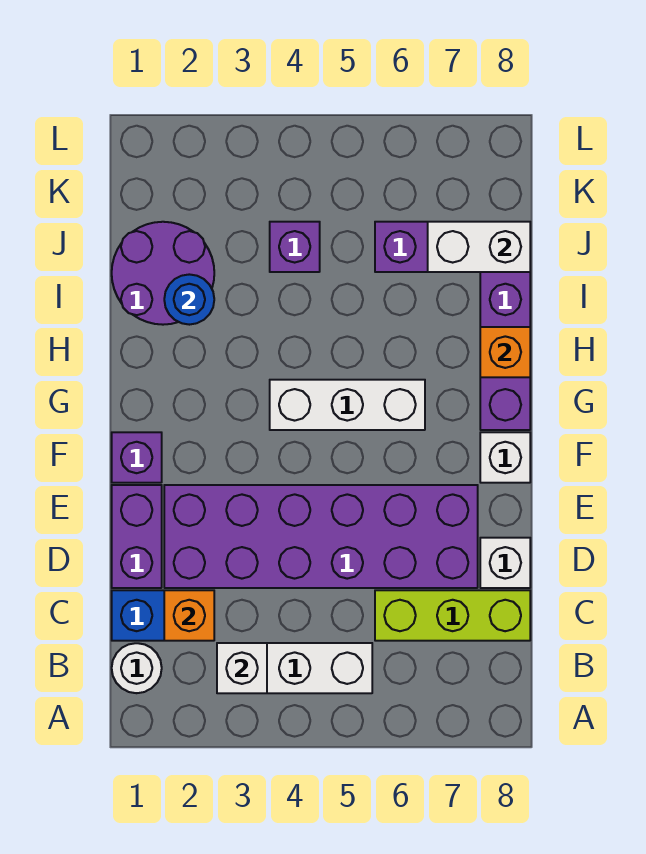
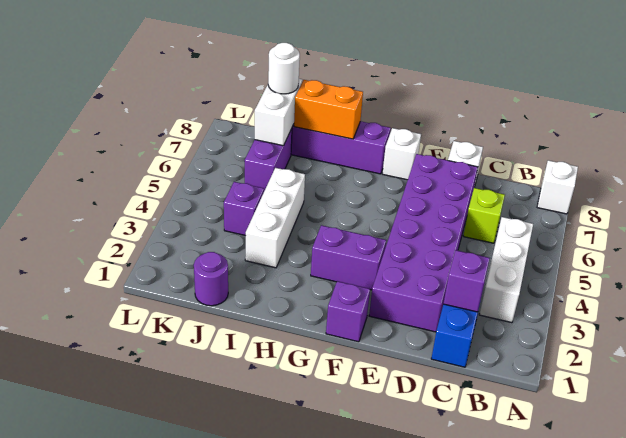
white 1x1 round brick [112,643,162,693] -> white 1x1 round brick moved to [268,43,300,94]
white 1x1 brick [217,643,267,693] -> white 1x1 brick moved to [537,160,578,214]
orange 1x1 brick [164,590,214,641] -> purple 1x1 brick [444,250,490,312]
lime 1x3 brick [375,590,530,641] -> lime 1x1 brick [463,188,505,243]
purple 1x2 brick [112,485,162,588] -> purple 1x2 brick moved to [311,225,386,290]
white 1x3 brick [270,380,425,430] -> white 1x3 brick moved to [245,168,305,268]
orange 1x1 brick [480,327,530,377] -> orange 1x2 brick [294,80,363,139]
purple 2x2 round brick [112,222,214,325] -> purple 1x1 round brick [194,252,228,306]
blue 1x1 round brick [164,274,214,325] -> none

